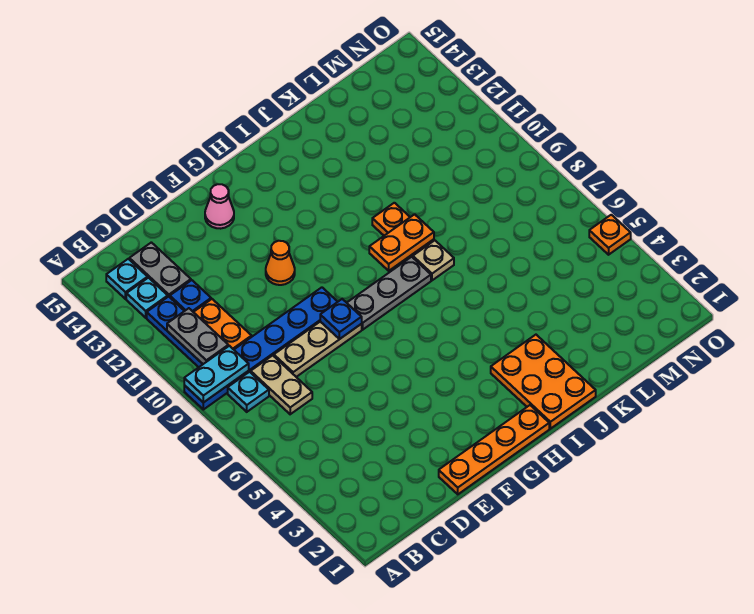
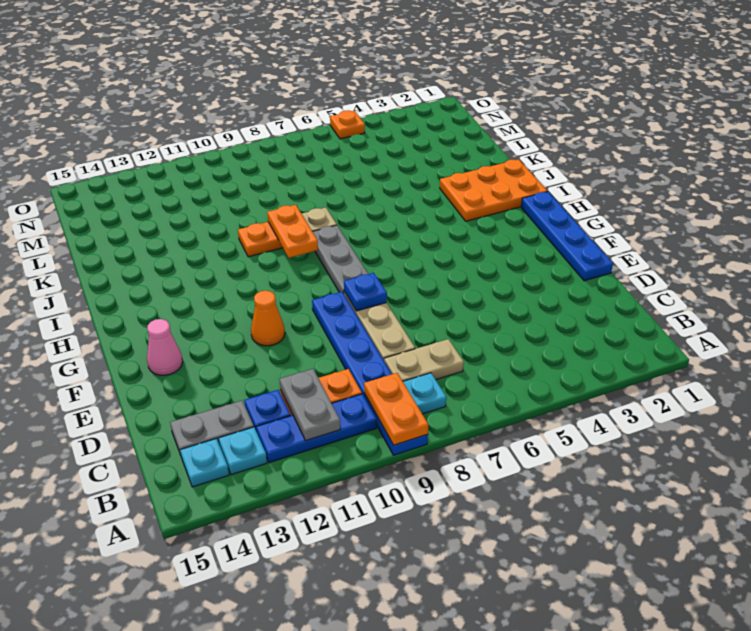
cyan 1x2 plate [184,346,249,403] -> orange 1x2 plate [364,373,428,445]
grey 1x2 plate [167,308,228,364] -> grey 1x2 plate turned to [280,369,340,441]
orange 1x4 plate [439,405,549,494] -> blue 1x4 plate [521,192,613,281]

